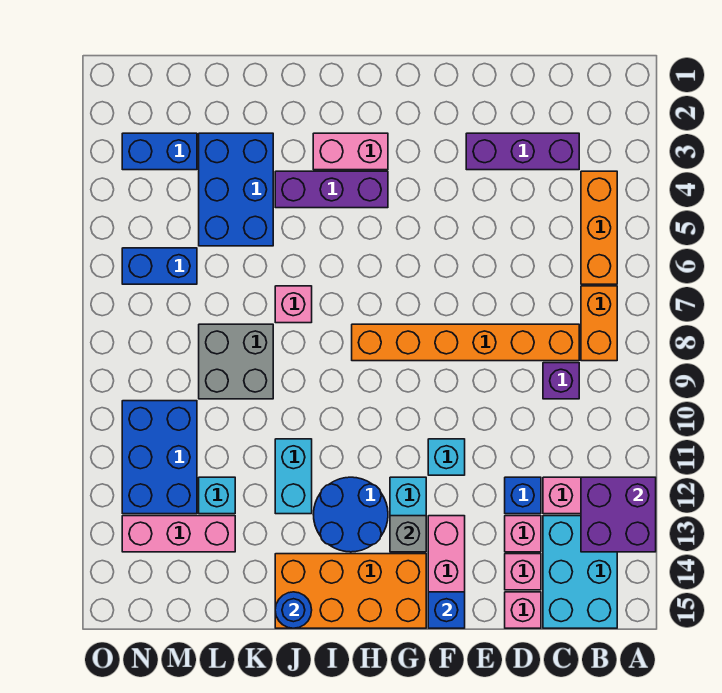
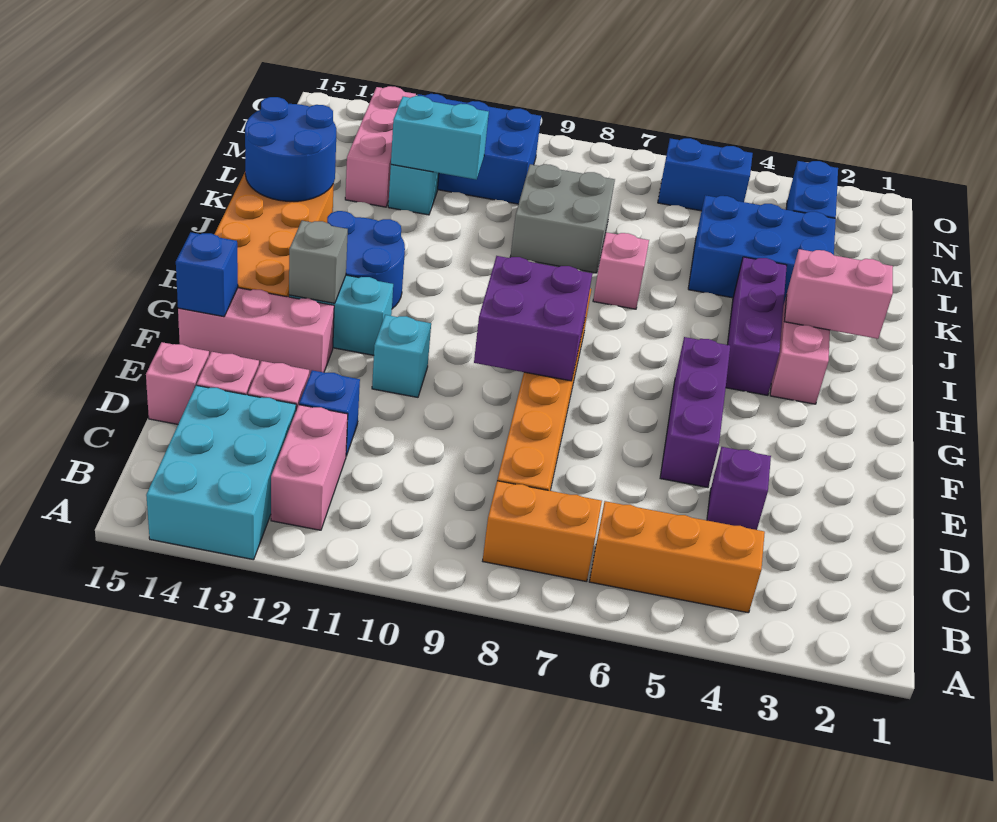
purple 2x2 brick [581,477,656,552] -> purple 2x2 brick moved to [474,256,592,381]
cyan 2x3 brick [543,516,617,628] -> cyan 2x3 brick turned to [146,385,296,560]
purple 1x3 brick [466,133,579,170] -> purple 1x3 brick moved to [660,337,730,487]
purple 1x1 brick [543,363,579,399] -> purple 1x1 brick moved to [707,447,771,530]
none -> pink 1x2 brick [784,249,893,339]
cyan 1x2 brick [275,439,312,514] -> cyan 1x2 brick moved to [391,96,489,180]
blue 1x1 round brick [275,592,312,628] -> blue 2x2 round brick [245,97,336,201]
blue 1x2 brick [122,248,197,284] -> blue 1x2 brick turned to [658,138,753,211]

